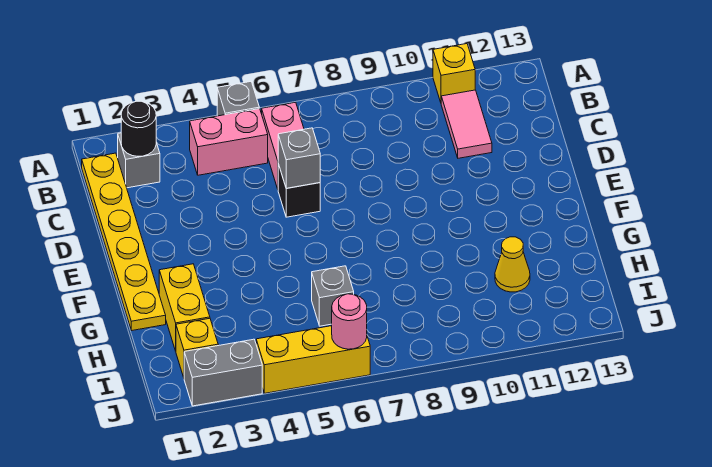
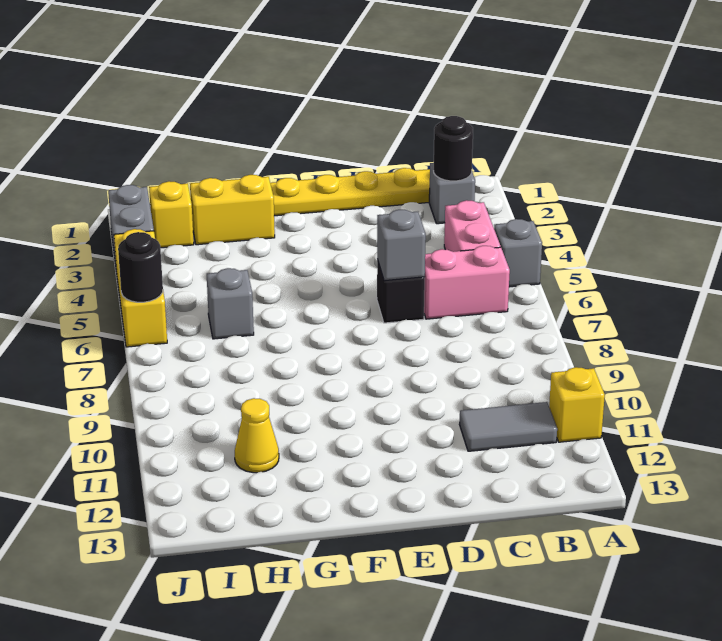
pink 1x2 tile [441,90,492,158] -> grey 1x2 tile [459,402,557,451]
pink 1x1 round brick [332,294,367,349] -> black 1x1 round brick [118,232,163,302]

